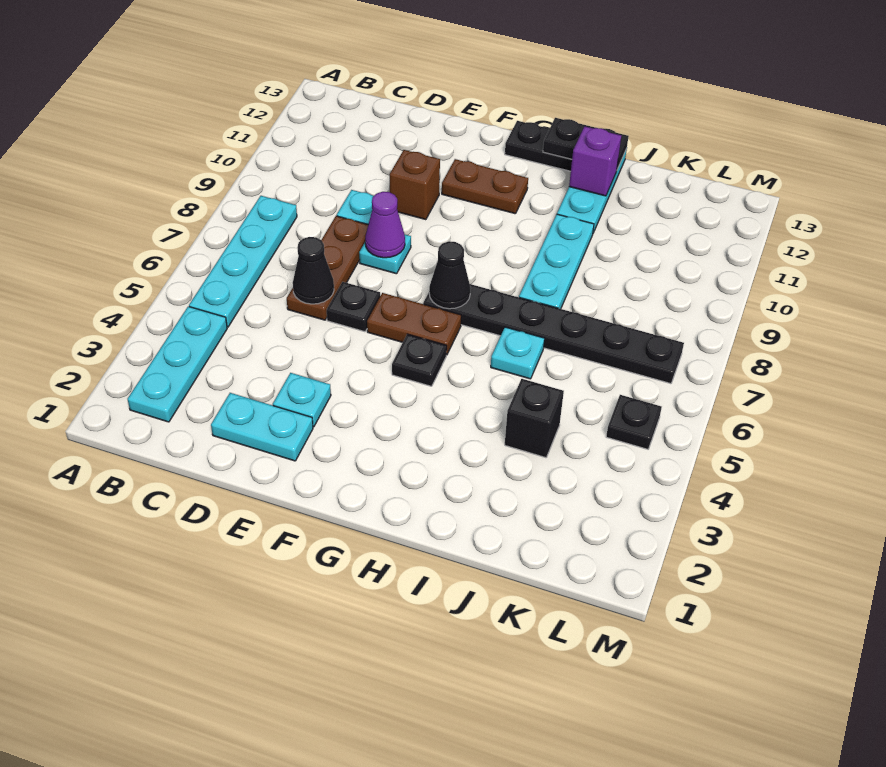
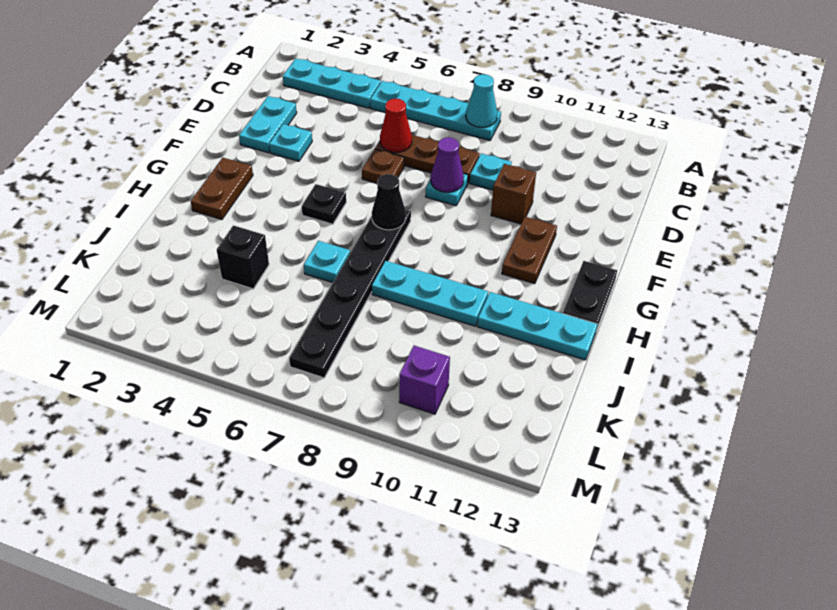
none -> cyan 1x1 cone [466,74,497,127]
black 1x1 cone [293,237,334,304] -> red 1x1 cone [380,99,412,152]
black 1x1 plate [327,282,380,332] -> brown 1x1 plate [362,149,404,183]
brown 1x2 plate [367,293,461,355] -> brown 1x2 plate moved to [191,158,253,219]
black 1x2 plate [543,118,629,169] -> none
purple 1x1 brick [569,126,621,196] -> purple 1x1 brick moved to [399,346,450,414]
black 1x1 plate [606,395,662,449] -> none

